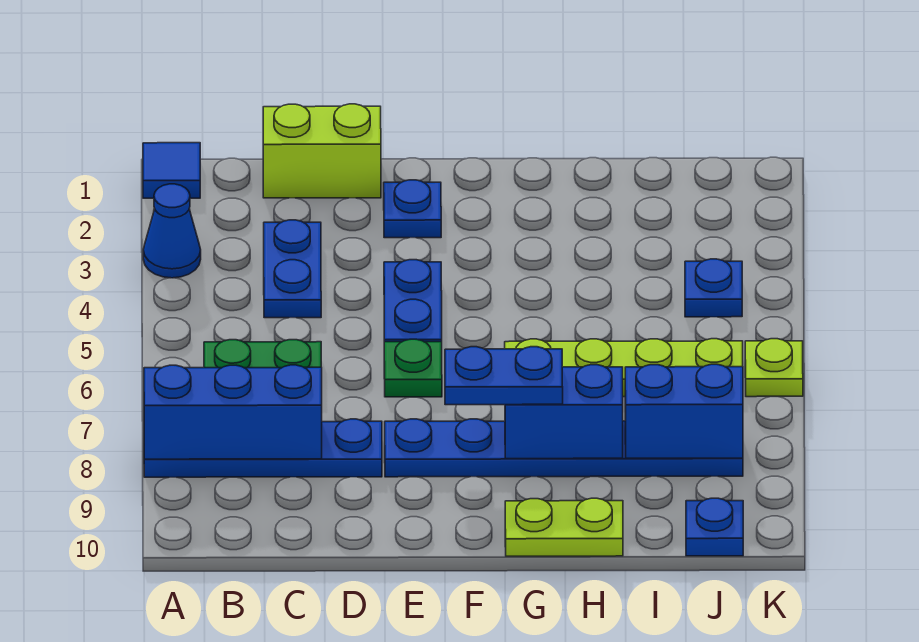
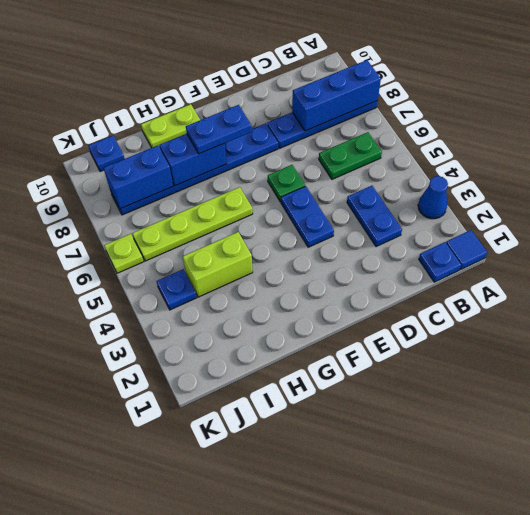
lime 1x2 brick [263,104,381,198] -> lime 1x2 brick moved to [183,232,253,297]
blue 1x1 plate [384,180,441,238] -> blue 1x1 plate moved to [419,242,461,282]

